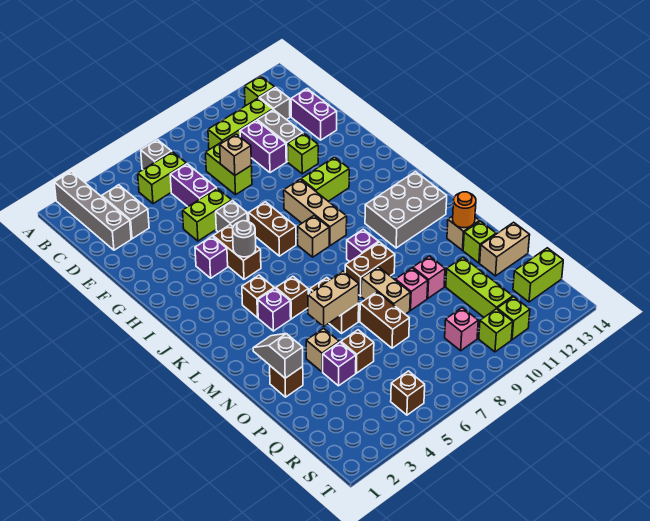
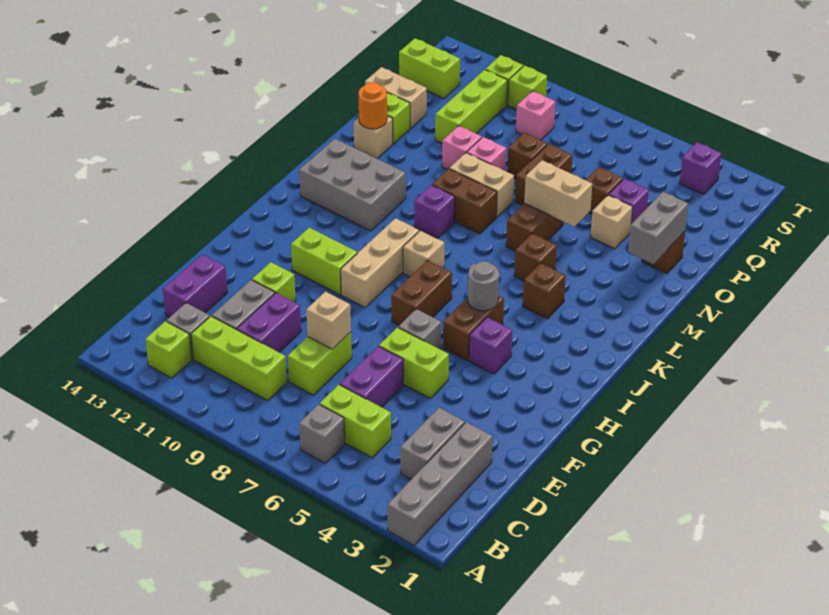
purple 1x1 brick [258,288,291,331] -> purple 1x1 brick moved to [680,142,721,195]
grey 1x2 slope [253,334,303,378] -> grey 1x2 brick [628,192,688,264]
tan 1x2 brick [361,267,410,314] -> tan 1x2 brick turned to [450,153,514,217]
brown 1x1 brick [391,371,425,415] -> brown 1x1 brick moved to [507,133,547,178]

